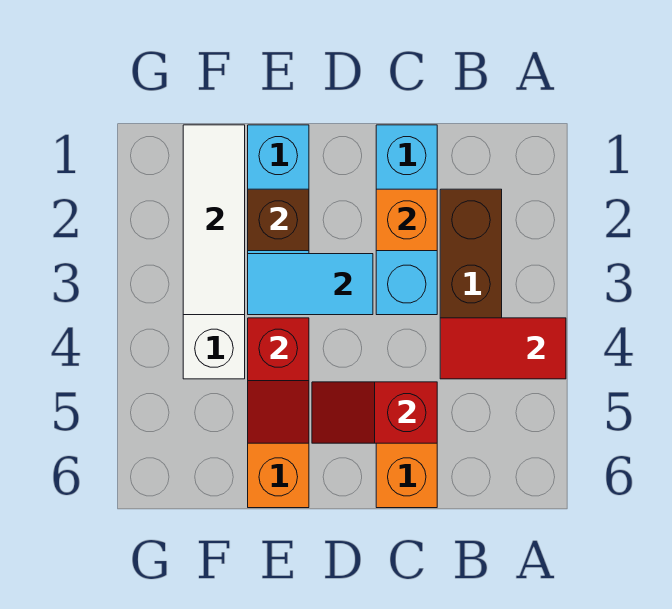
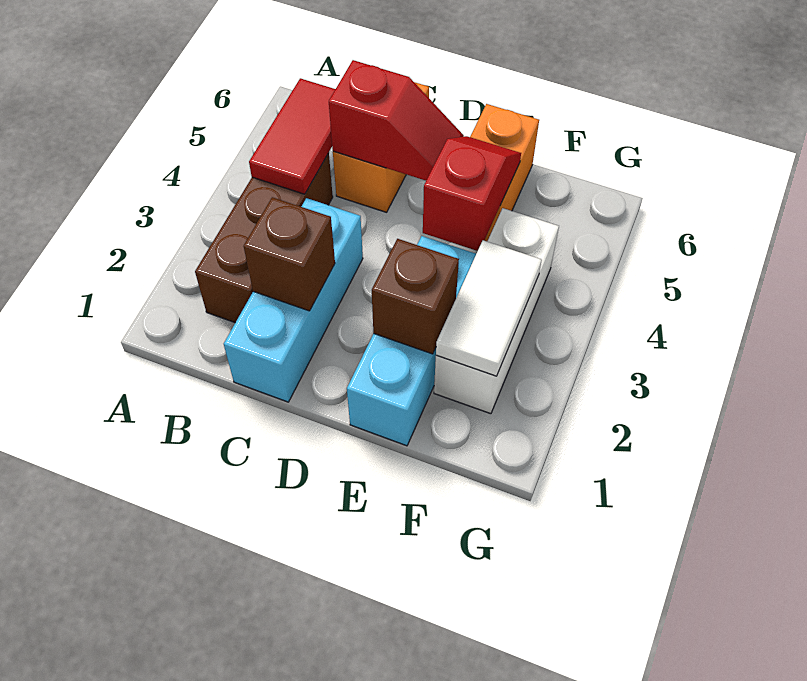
red 1x2 tile [440,318,566,379] -> red 1x2 tile turned to [249,78,335,194]
orange 1x1 brick [376,189,437,251] -> brown 1x1 brick [244,197,335,311]
cyan 1x2 tile [248,254,373,315] -> none
white 1x3 tile [183,125,245,315] -> white 1x2 tile [436,240,542,376]

